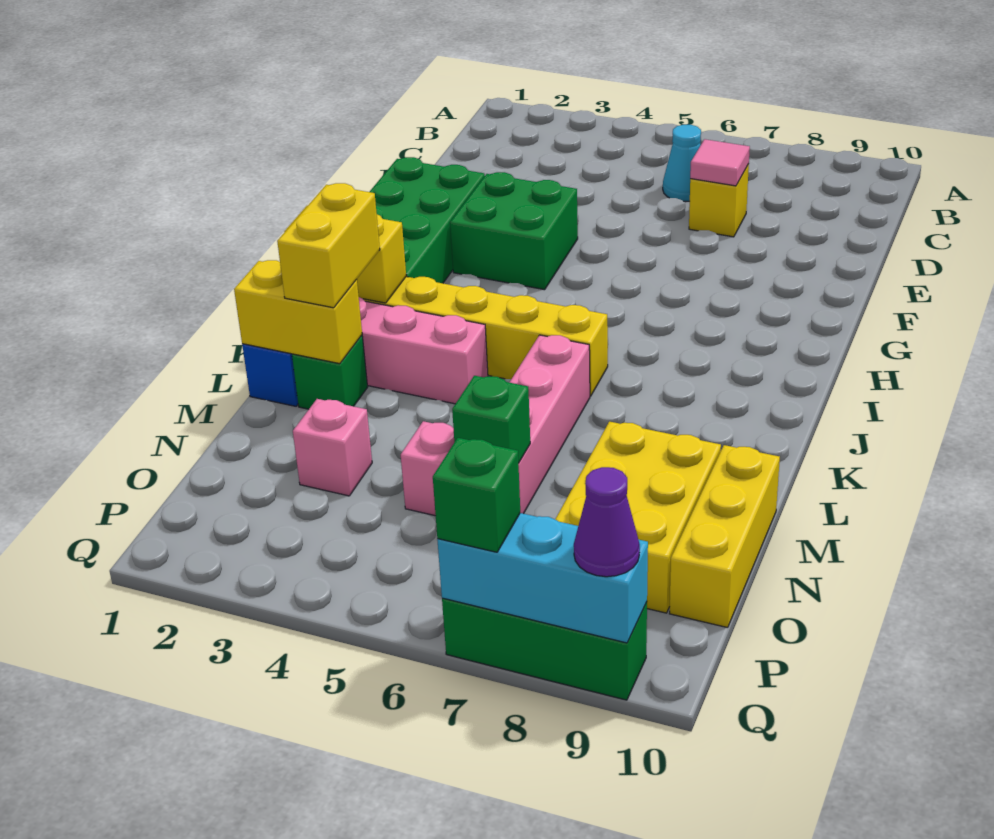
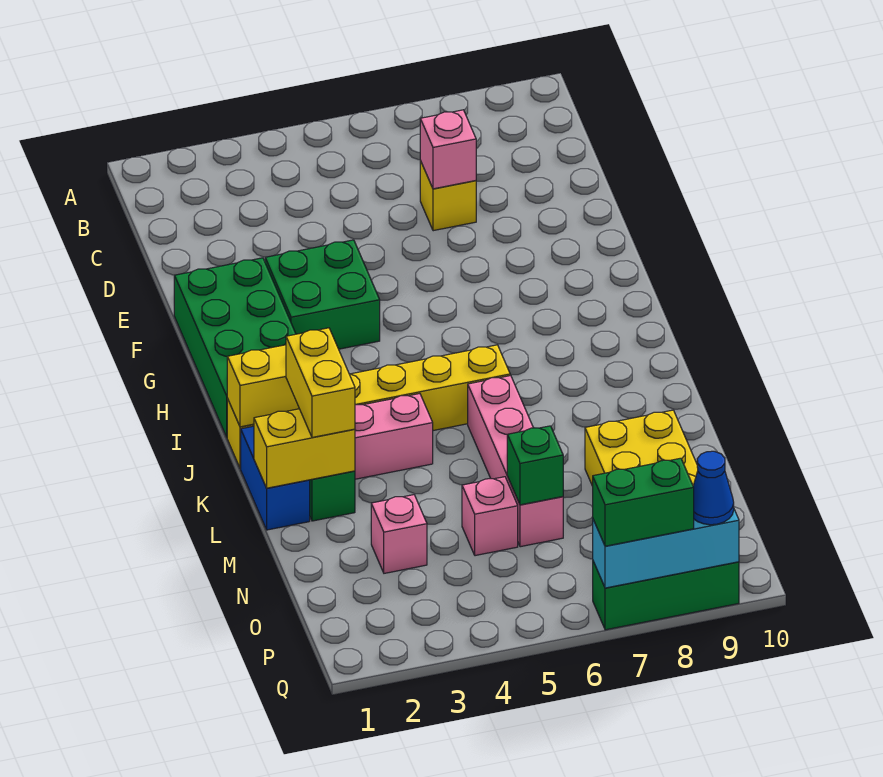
cyan 1x1 cone [663,125,701,202] -> none
pink 1x1 tile [690,139,750,186] -> pink 1x1 brick [420,110,476,189]
yellow 1x3 brick [670,445,780,628] -> none
green 1x1 brick [433,438,520,552] -> green 1x2 brick [593,458,694,546]
purple 1x1 cone [574,467,640,577] -> blue 1x1 cone [693,451,734,525]

